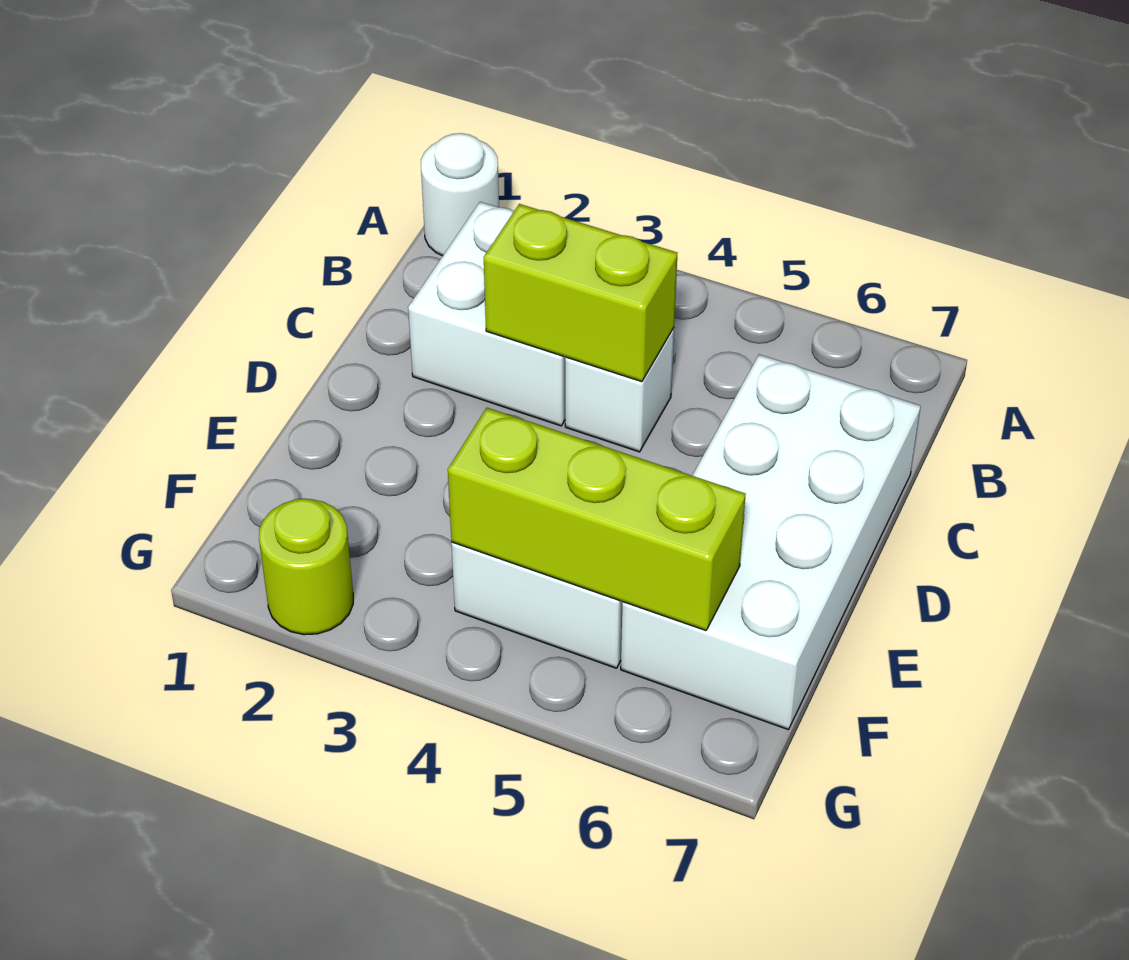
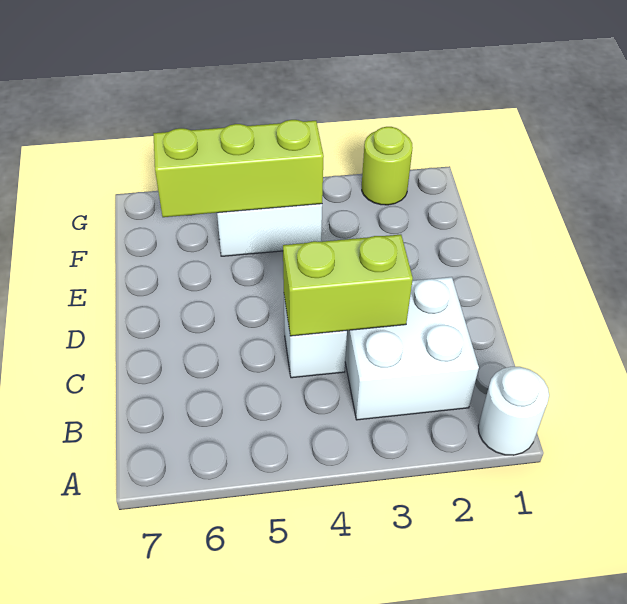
white 2x4 brick [621,354,921,730] -> none

